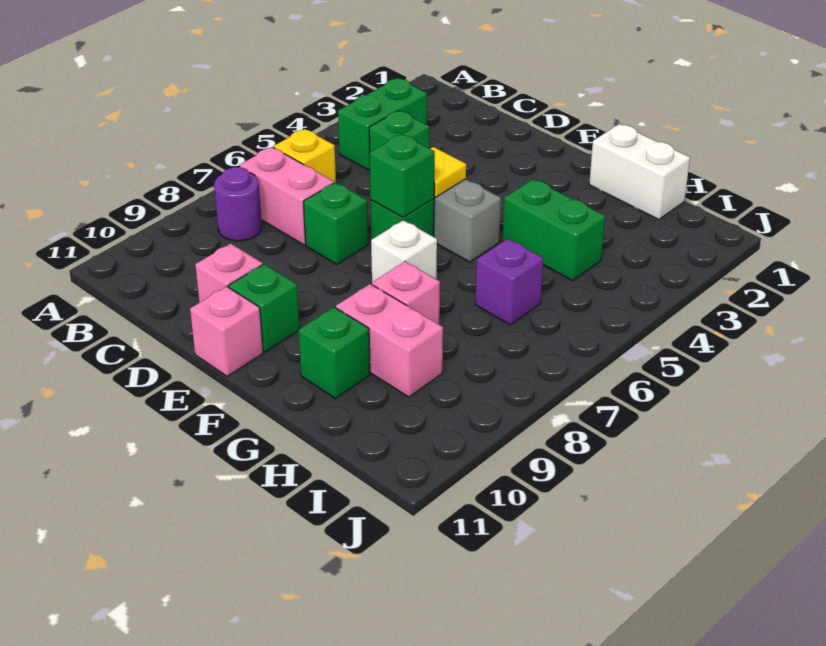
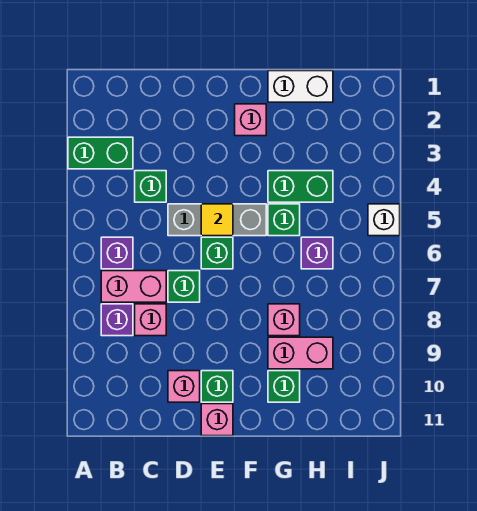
green 1x2 brick [338,78,427,170] -> green 1x2 brick turned to [68,137,133,169]
yellow 1x1 brick [274,129,336,183] -> purple 1x1 brick [101,237,133,269]
purple 1x1 round brick [214,167,262,241] -> purple 1x1 brick [101,304,133,336]
none -> pink 1x1 brick [135,304,166,336]
green 1x1 brick [370,134,435,217] -> green 1x1 brick moved to [268,204,300,236]
none -> pink 1x1 brick [235,104,266,136]
white 1x1 brick [371,220,437,282] -> white 1x1 brick moved to [368,204,400,236]

